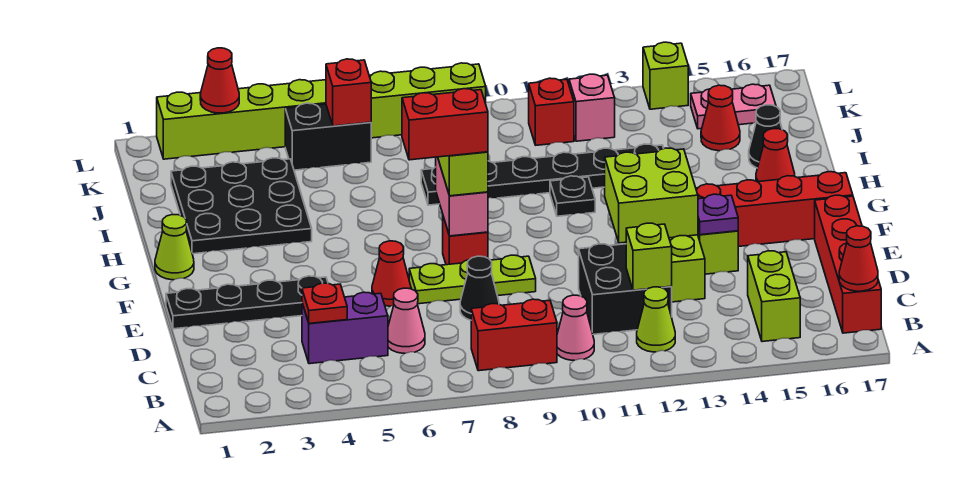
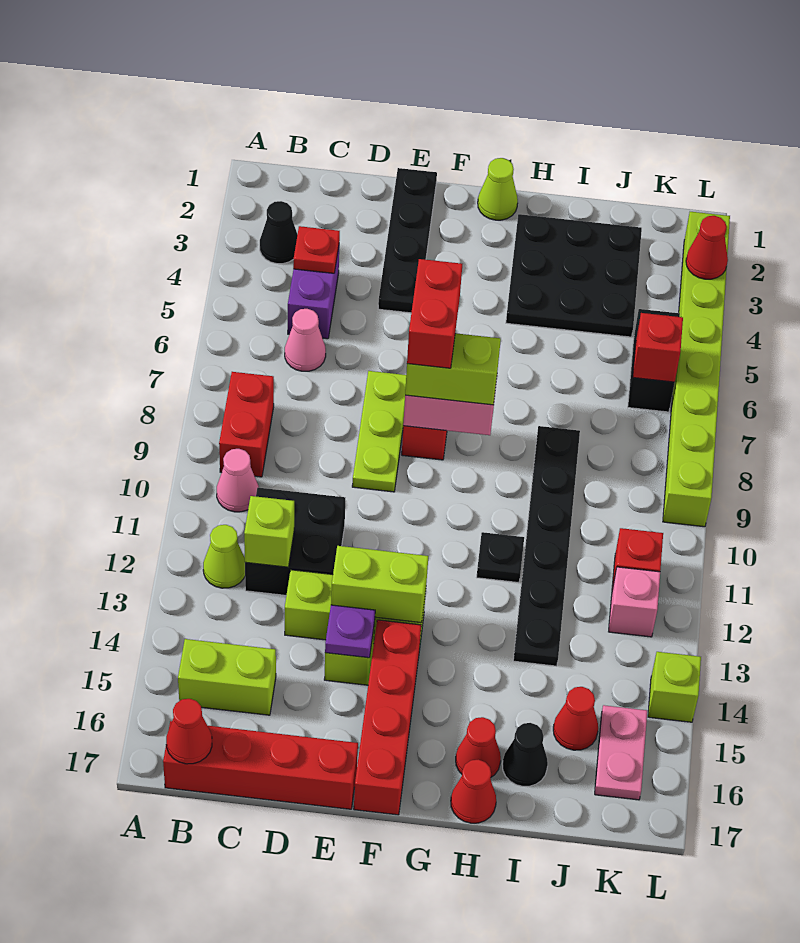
black 1x1 cone [460,256,499,320] -> black 1x1 cone moved to [260,201,298,264]
red 1x1 cone [372,241,411,306] -> red 1x1 cone moved to [451,760,496,823]
lime 2x2 brick [604,148,698,243] -> lime 1x2 brick [331,546,428,623]

